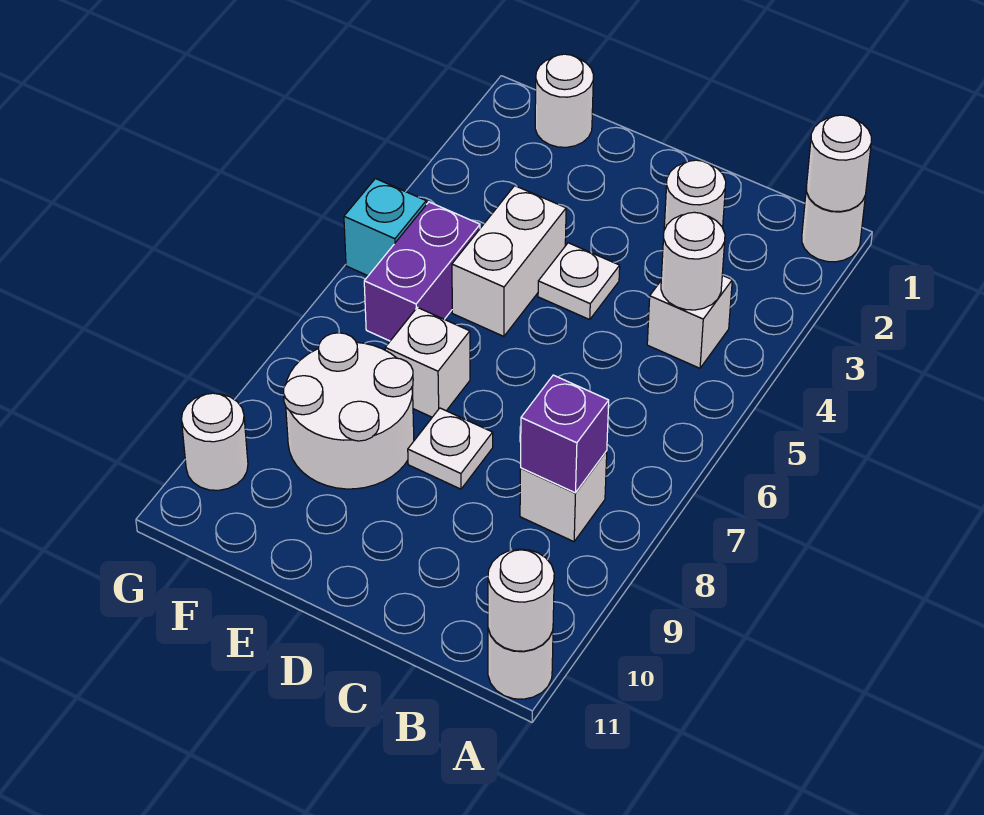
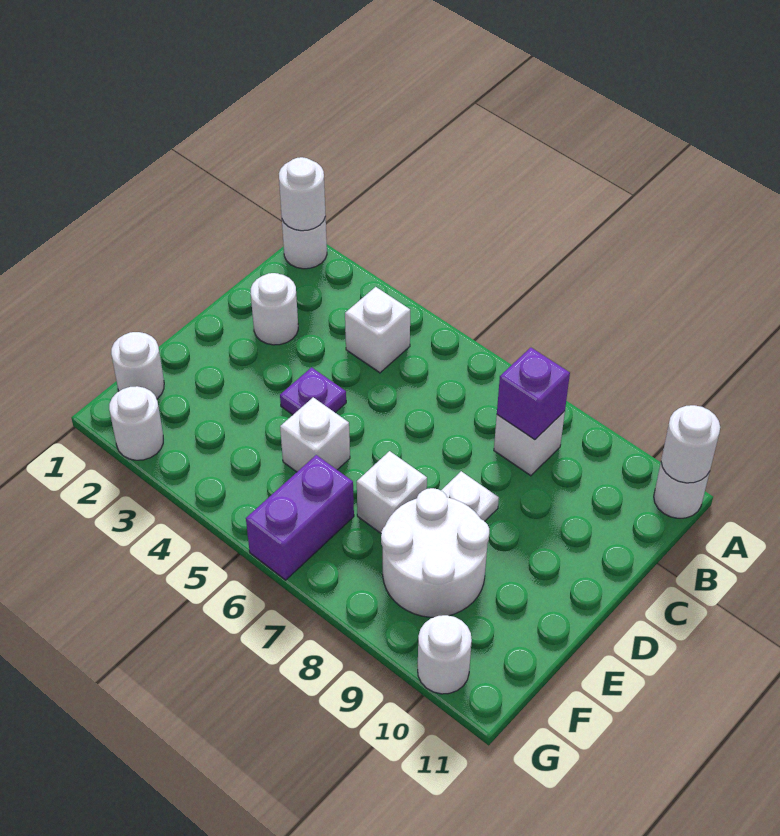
white 1x1 round brick [661,212,725,310] -> white 1x1 round brick moved to [109,386,163,460]
white 1x1 plate [538,243,620,320] -> purple 1x1 plate [280,367,346,415]
white 1x2 brick [452,186,566,336] -> white 1x1 brick [280,397,350,472]
purple 1x2 brick [364,202,480,341] -> purple 1x2 brick turned to [246,455,354,580]
cyan 1x1 brick [344,179,426,276] -> none

